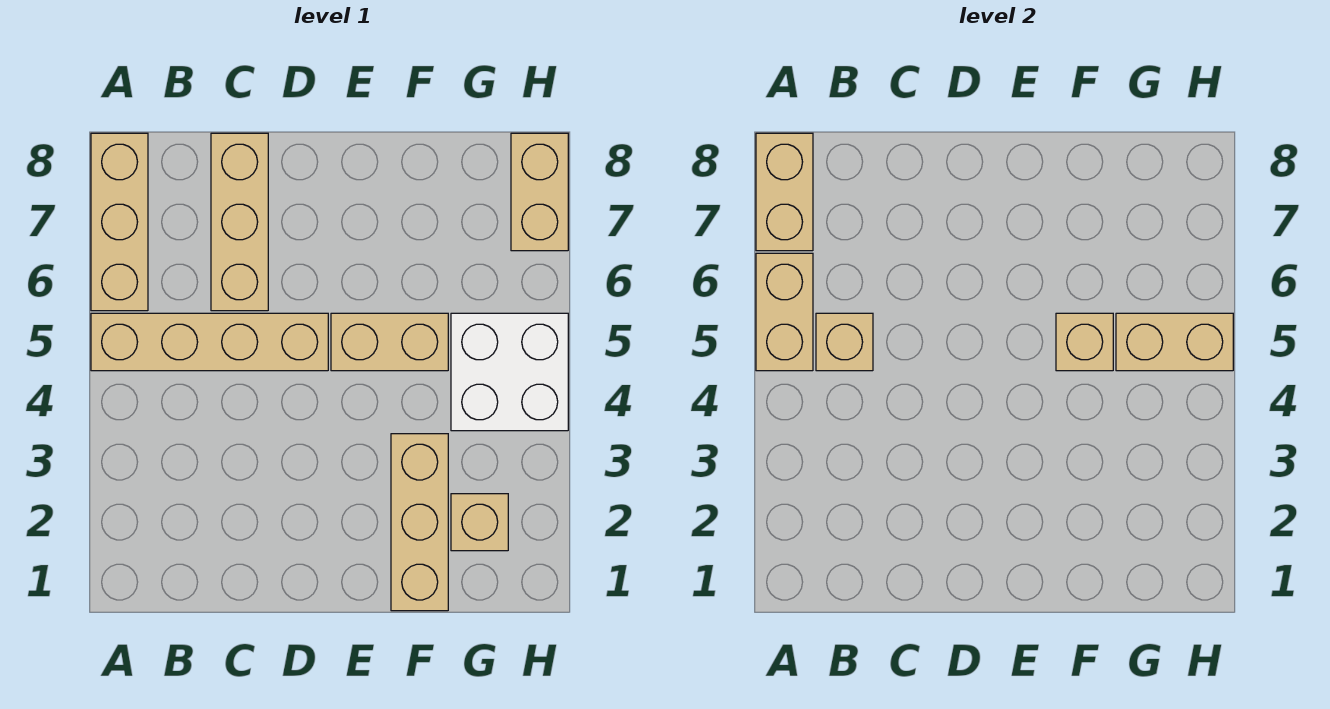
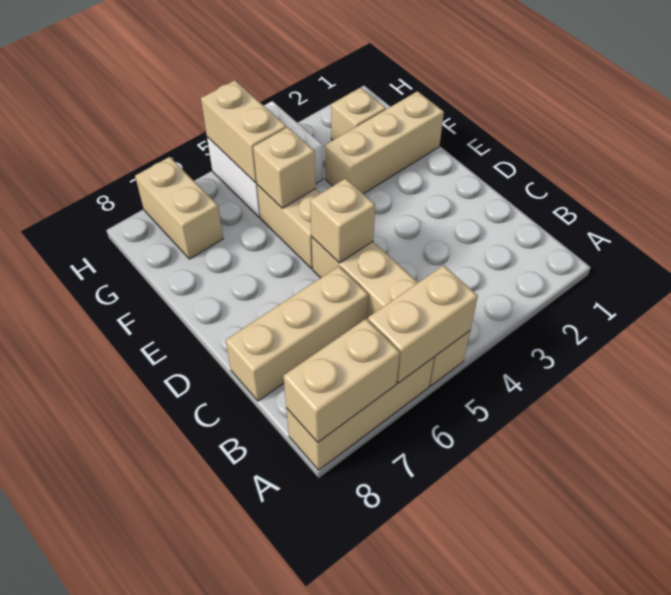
tan 1x1 brick [816,313,873,371] -> tan 1x1 brick moved to [310,179,375,263]
tan 1x2 brick [511,133,568,251] -> tan 1x2 brick turned to [135,157,223,259]

